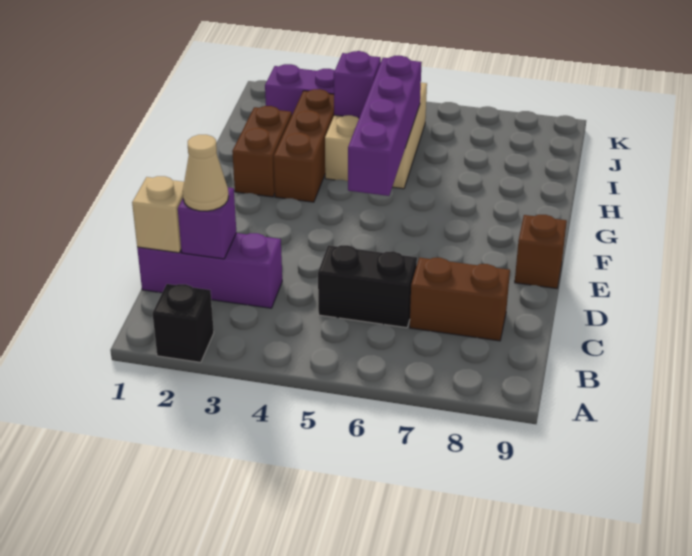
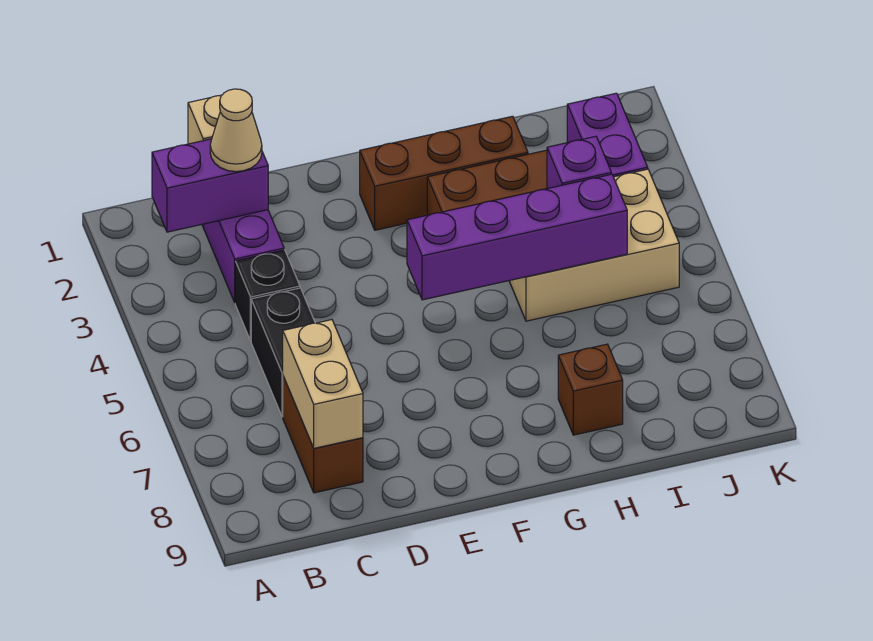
black 1x1 brick [153,284,214,362] -> black 1x1 brick moved to [235,250,300,341]
purple 1x1 brick [178,188,236,259] -> purple 1x2 brick [152,139,268,232]
none -> tan 1x2 brick [283,320,363,448]
brown 1x1 brick [515,215,567,289] -> brown 1x1 brick moved to [558,344,623,435]
brown 1x2 brick [232,106,292,197] -> brown 1x3 brick [360,116,528,230]

